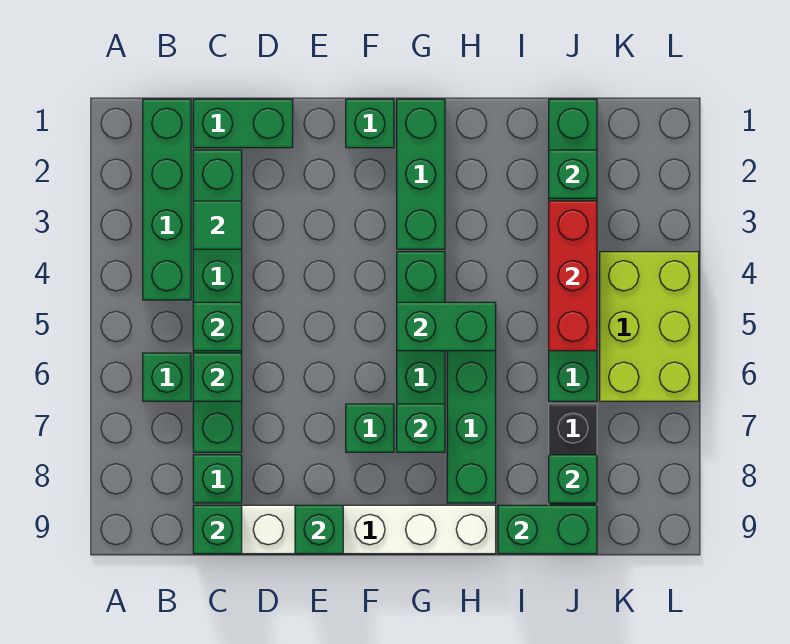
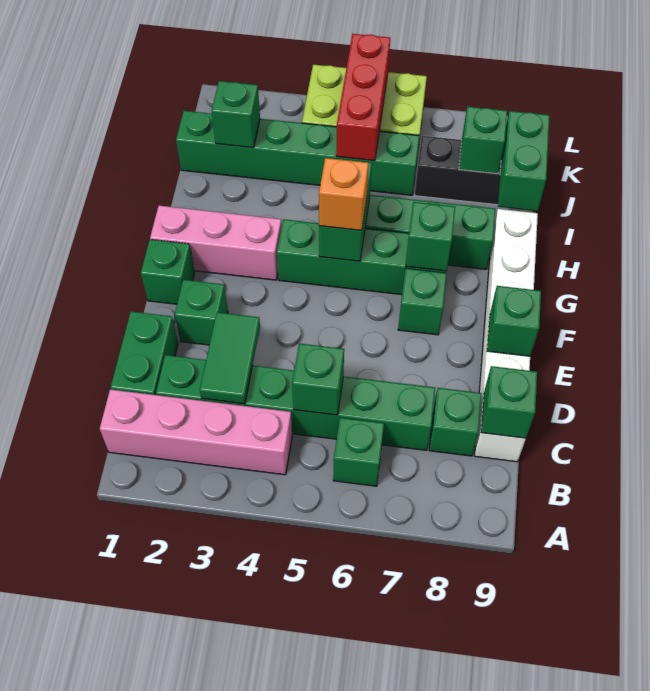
green 1x4 brick [143,99,191,300] -> pink 1x4 brick [100,389,292,475]
green 1x1 tile [193,201,242,249] -> green 1x2 tile [200,312,260,404]
green 1x1 brick [193,353,242,401] -> green 1x1 brick moved to [175,280,228,345]
green 1x3 brick [397,99,445,249] -> pink 1x3 brick [150,206,282,280]
none -> orange 1x1 brick [319,158,369,230]
red 1x3 brick [549,201,597,351] -> red 1x3 brick turned to [336,34,390,161]

